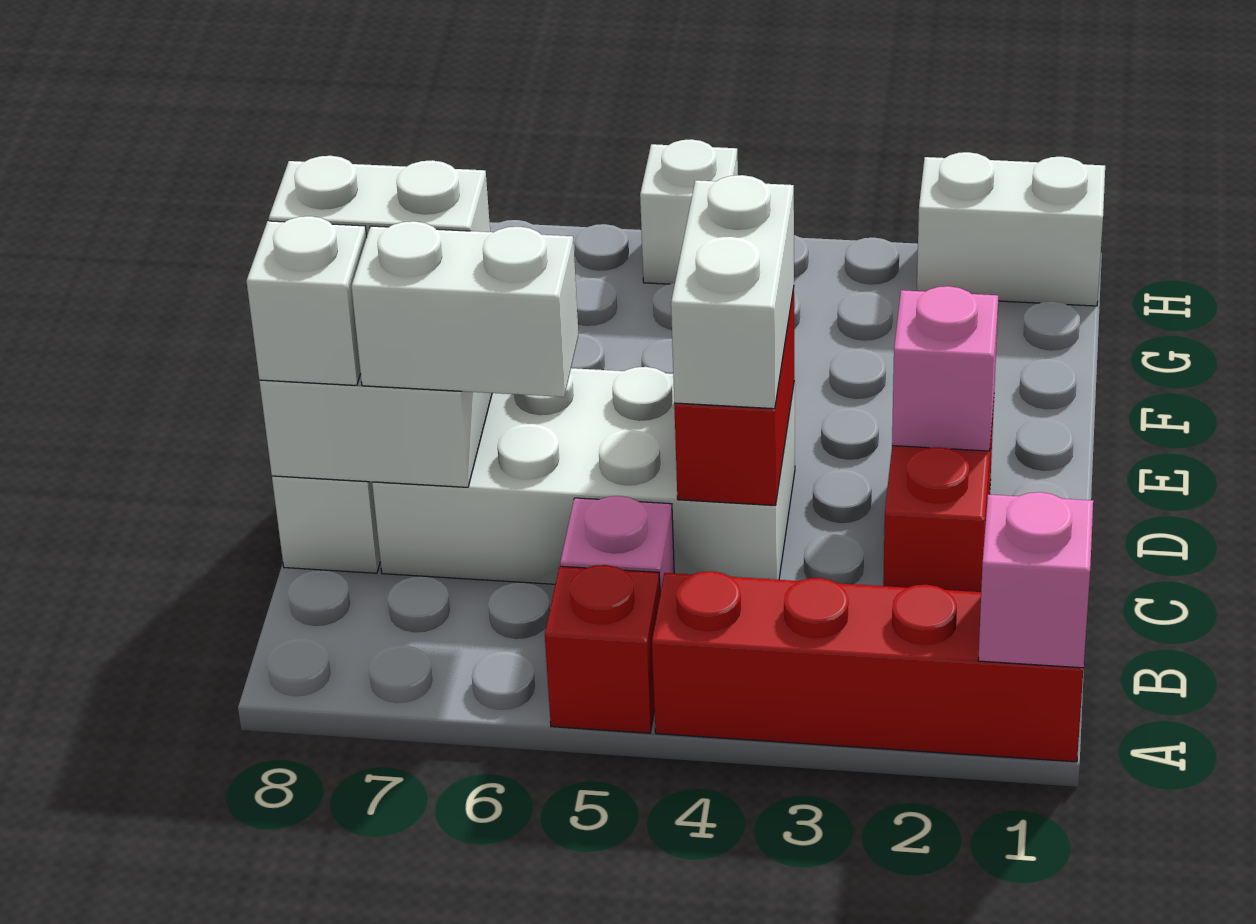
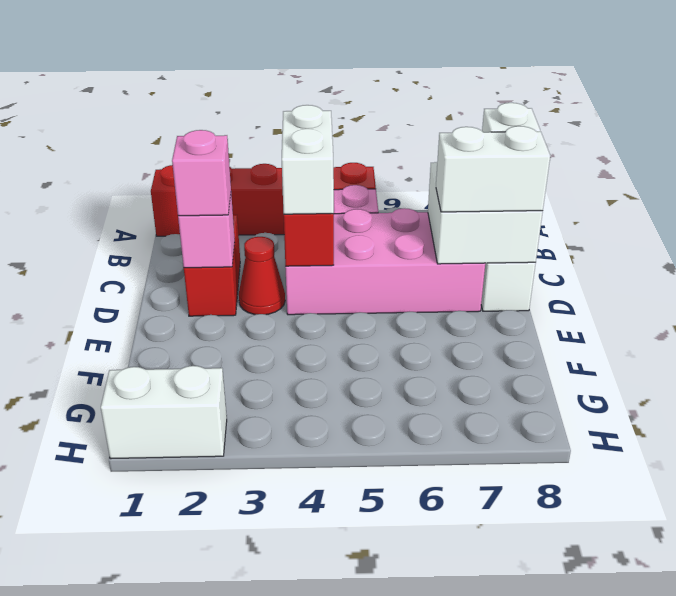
pink 1x1 brick [978,492,1093,668] -> pink 1x1 brick moved to [172,130,231,216]
white 2x4 brick [372,367,795,584] -> pink 2x4 brick [285,208,485,315]
white 1x2 brick [351,221,578,397] -> none
none -> red 1x1 cone [239,237,285,315]
white 1x1 brick [640,139,738,284] -> none

